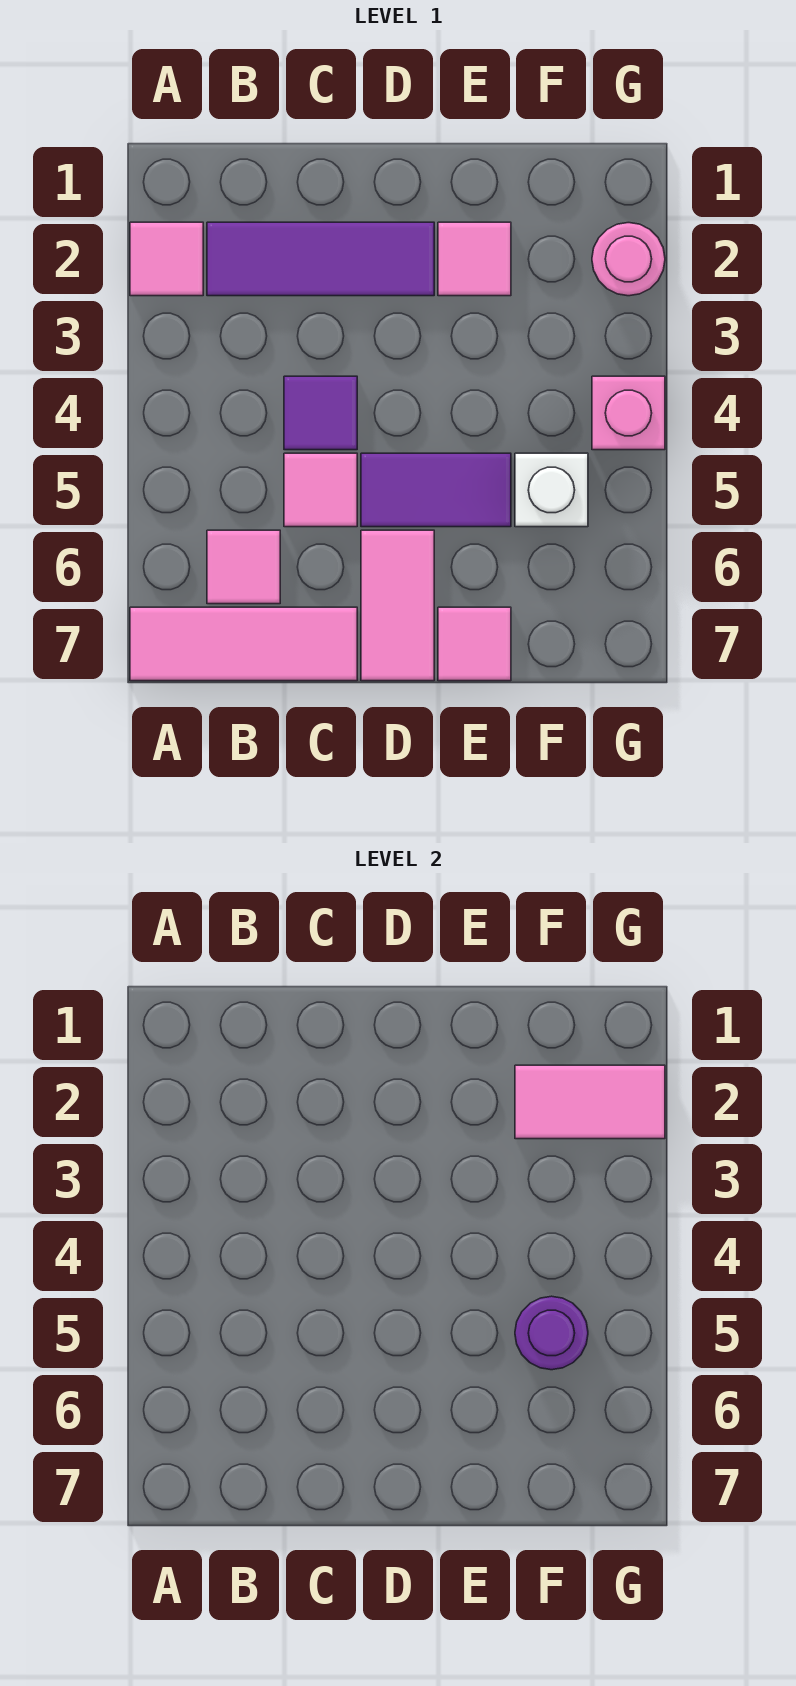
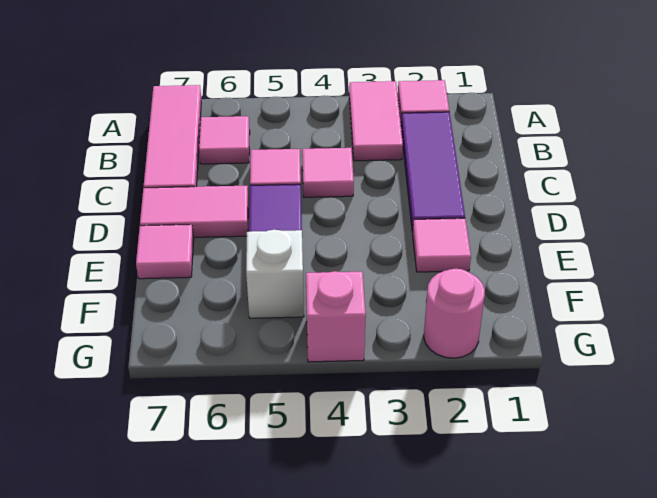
purple 1x1 tile [284,376,357,450] -> pink 1x1 tile [302,148,354,197]
pink 1x2 tile [515,1065,665,1139] -> pink 1x2 tile moved to [349,81,403,161]
purple 1x1 round brick [515,1296,588,1370] -> none

